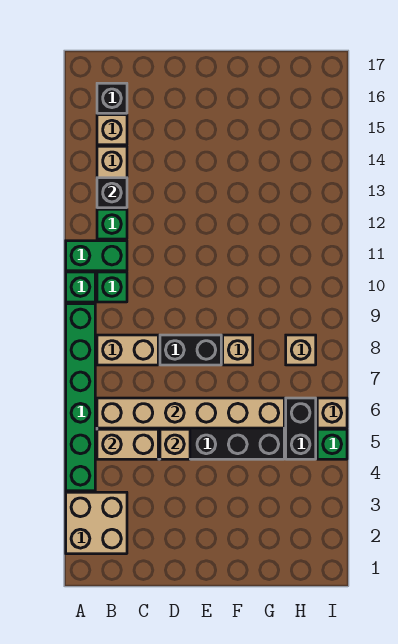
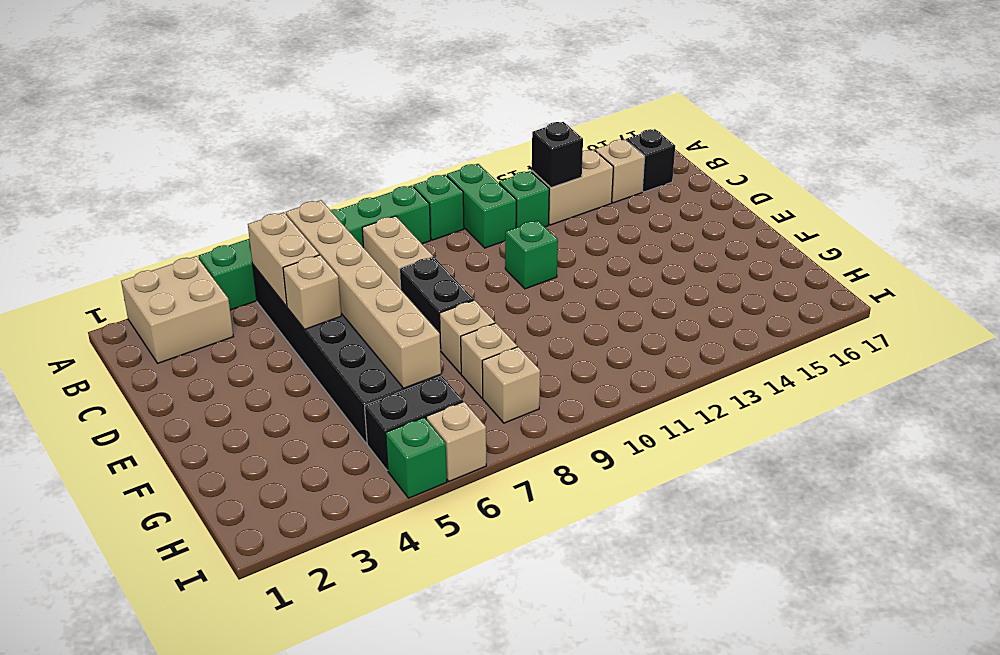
green 1x1 brick [97,272,127,302] -> green 1x1 brick moved to [505,220,558,289]
none -> tan 1x1 brick [461,323,517,398]

